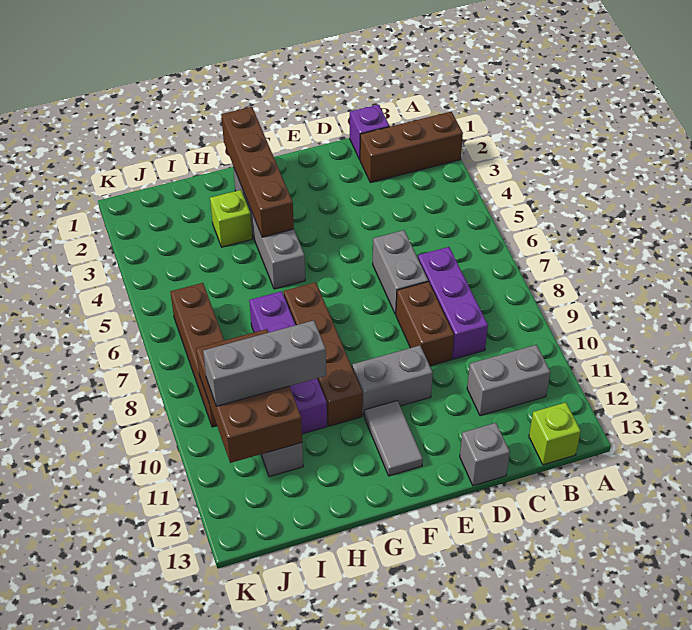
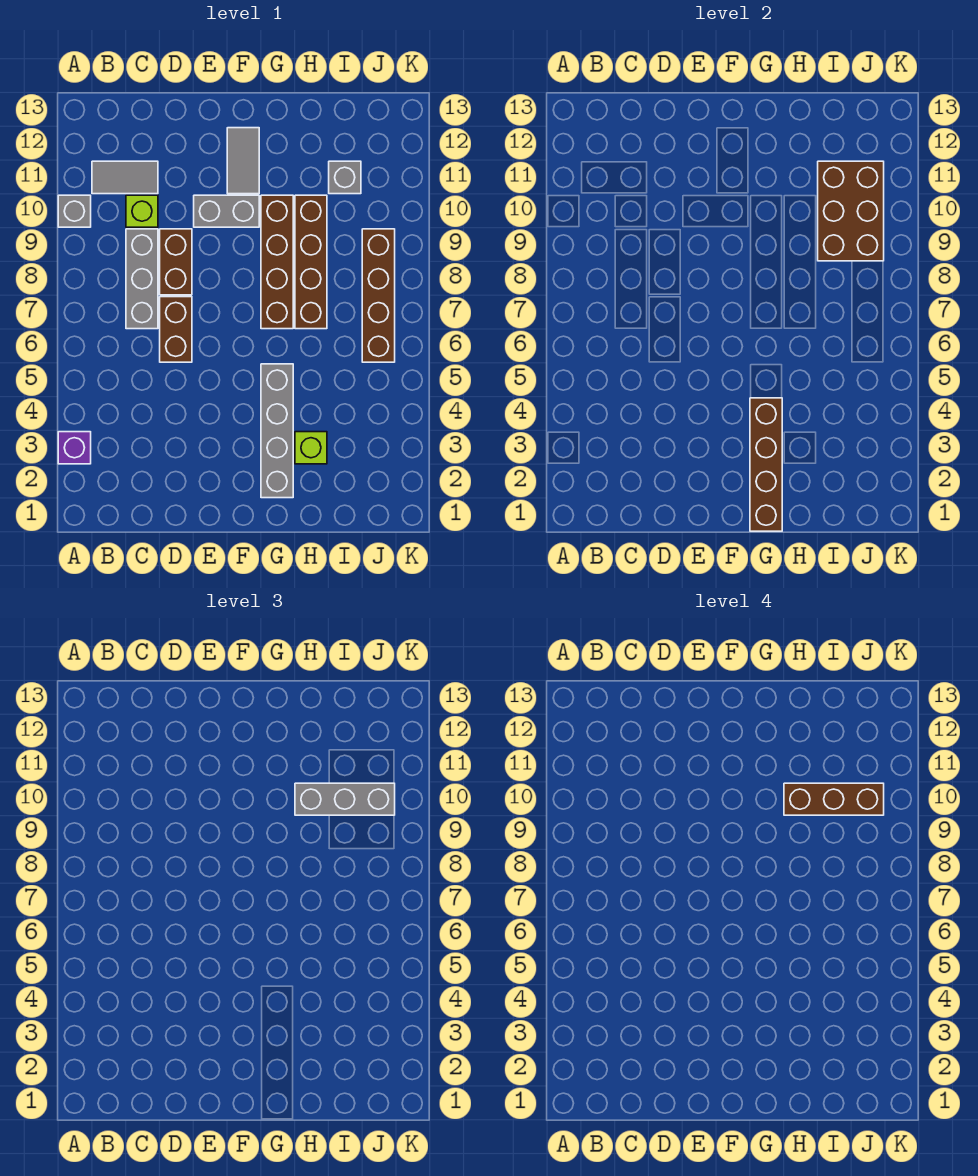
brown 1x3 brick [360,112,463,183] -> brown 1x3 brick moved to [784,783,884,815]
grey 1x2 brick [467,345,550,416] -> grey 1x2 tile [92,161,158,194]
lime 1x1 brick [529,403,581,465] -> lime 1x1 brick moved to [126,195,158,227]
purple 1x1 brick [350,105,389,159] -> purple 1x1 brick moved to [58,432,91,464]
purple 1x3 brick [418,247,488,359] -> grey 1x3 brick [126,229,158,329]
grey 1x2 brick [373,230,428,315] -> brown 1x2 brick [160,297,192,362]
grey 1x1 brick [460,423,510,486] -> grey 1x1 brick moved to [58,195,91,227]
purple 1x4 brick [249,291,327,434] -> brown 1x4 brick [295,195,327,329]

